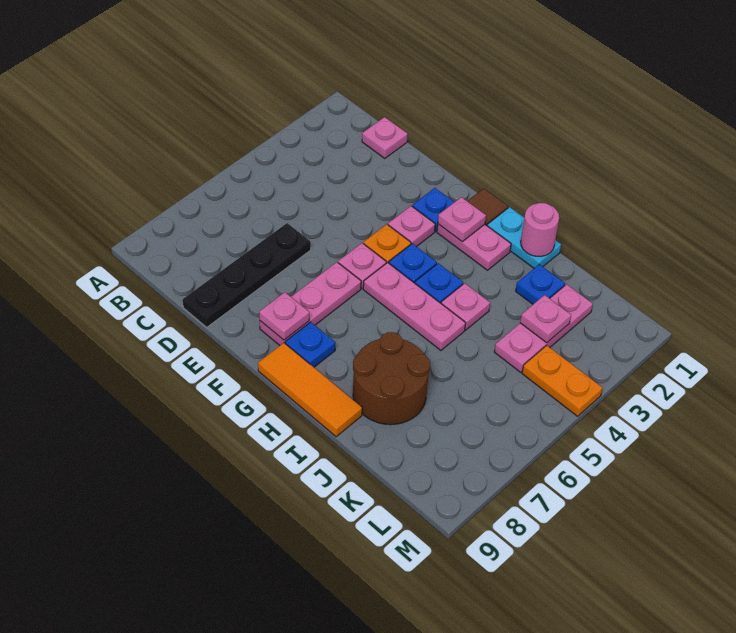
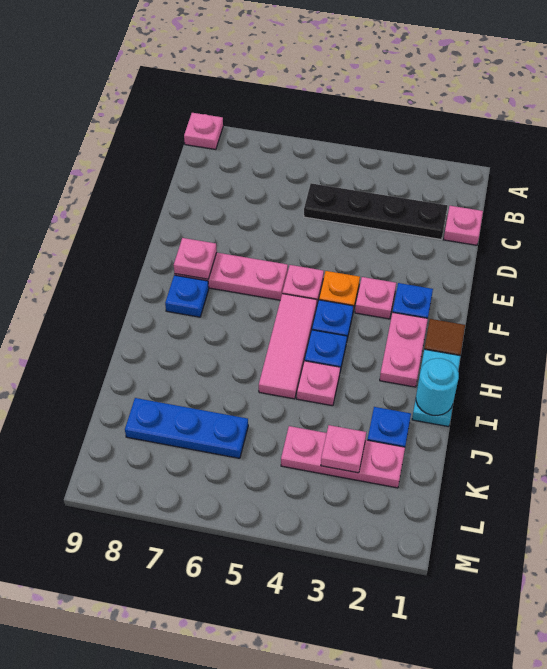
black 1x4 plate [183,223,311,327] -> black 1x4 plate moved to [304,183,448,239]
pink 1x1 plate [438,197,486,242] -> pink 1x1 plate moved to [184,113,223,149]
pink 1x3 plate [363,263,466,350] -> pink 1x3 tile [259,294,317,399]
orange 1x3 tile [258,343,362,437] -> none
pink 1x1 round brick [521,203,559,256] -> cyan 1x1 round brick [416,358,459,415]
brown 2x2 round brick [353,332,430,425] -> none
none -> blue 1x3 plate [125,398,248,458]
orange 1x2 plate [522,345,603,416] -> none

